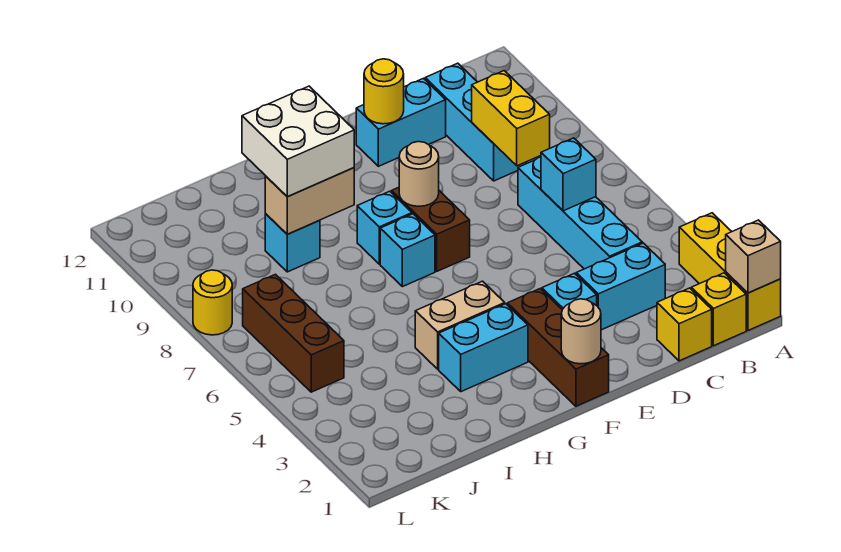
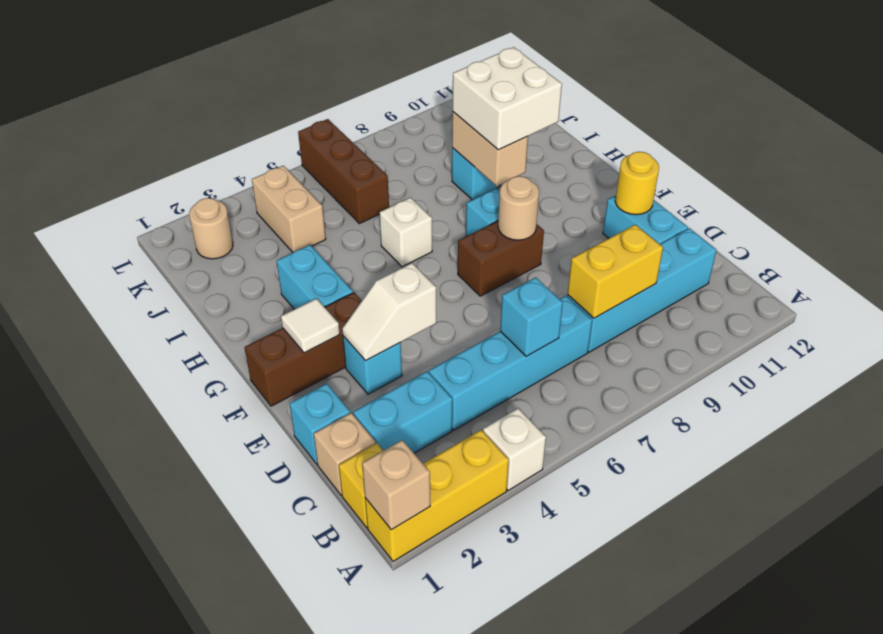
none -> white 1x1 brick [483,408,546,490]
yellow 1x1 brick [657,288,712,361] -> tan 1x1 brick [314,413,376,495]
cyan 1x2 brick [576,243,665,330] -> cyan 1x2 brick turned to [353,372,452,453]
cyan 1x3 brick [425,63,526,181] -> cyan 1x4 brick [567,228,716,352]
none -> white 1x2 slope [342,263,436,361]
tan 1x1 round brick [561,299,601,364] -> tan 1x1 round brick moved to [189,198,233,259]
none -> white 1x1 tile [281,299,340,353]
tan 1x2 brick [415,281,505,369] -> tan 1x2 brick moved to [252,166,326,253]
cyan 1x1 brick [380,214,435,287] -> cyan 1x1 brick moved to [290,384,350,464]
none -> white 1x1 brick [380,198,432,267]
brown 1x3 brick [243,274,344,392] -> brown 1x3 brick turned to [298,119,389,224]
yellow 1x1 round brick [193,270,232,335] -> none

